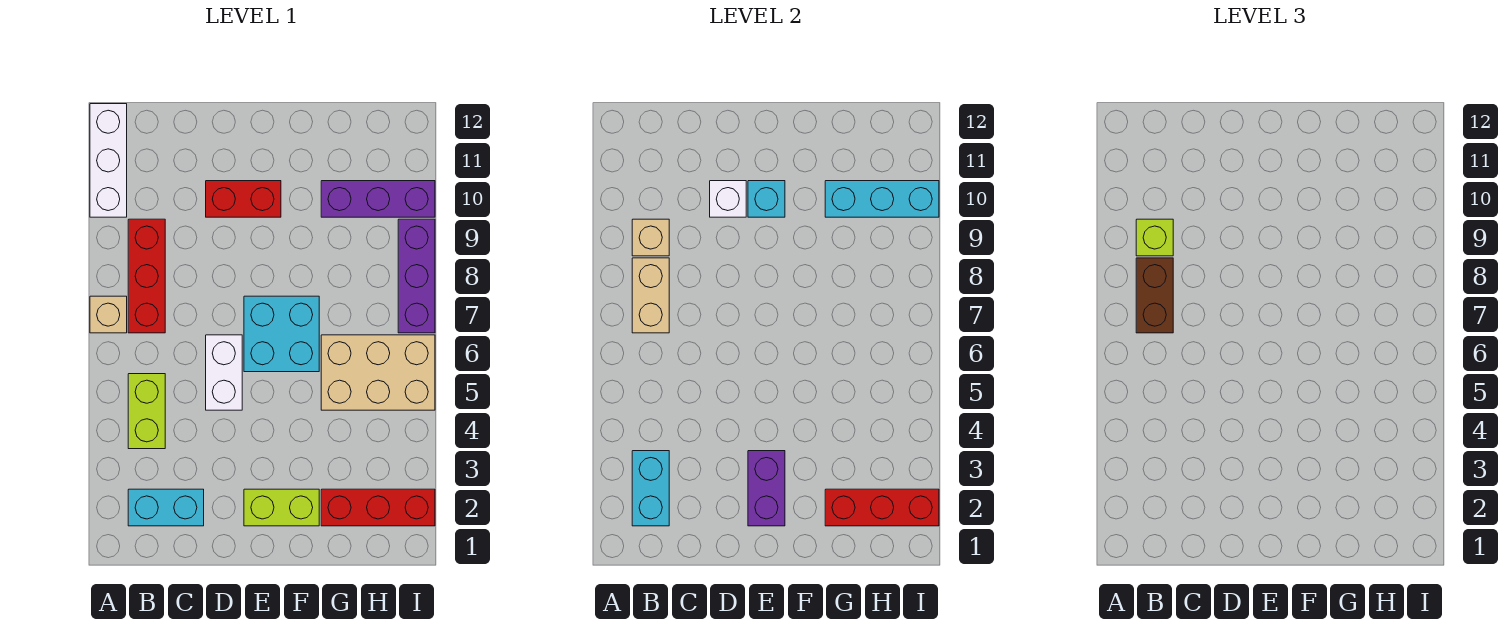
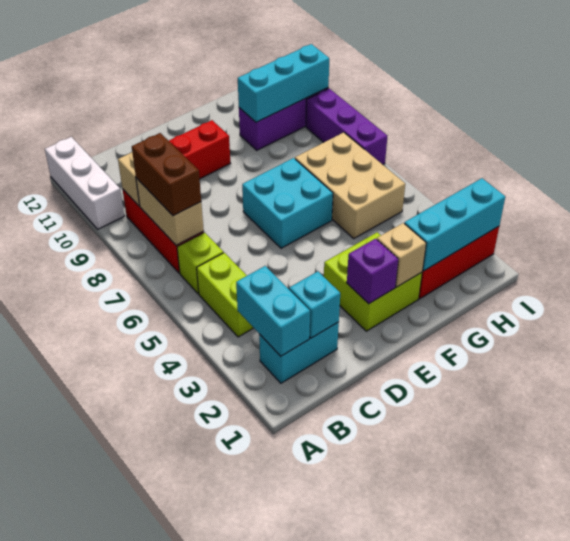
tan 1x1 brick [90,296,127,333] -> tan 1x1 brick moved to [377,223,426,287]
lime 1x1 brick [1136,219,1173,256] -> lime 1x1 brick moved to [177,232,223,294]
white 1x2 brick [206,335,242,410] -> none
white 1x1 brick [710,181,746,217] -> none
lime 1x2 brick [244,489,319,526] -> lime 2x2 brick [324,232,422,331]
purple 1x2 brick [748,451,785,526] -> purple 1x1 brick [347,239,398,304]
cyan 1x1 brick [748,181,785,217] -> cyan 1x1 brick moved to [289,271,340,338]
red 1x3 brick [825,489,939,526] -> cyan 1x3 brick [404,178,505,271]
tan 2x3 brick [321,335,435,410] -> tan 2x3 brick turned to [295,132,405,238]

